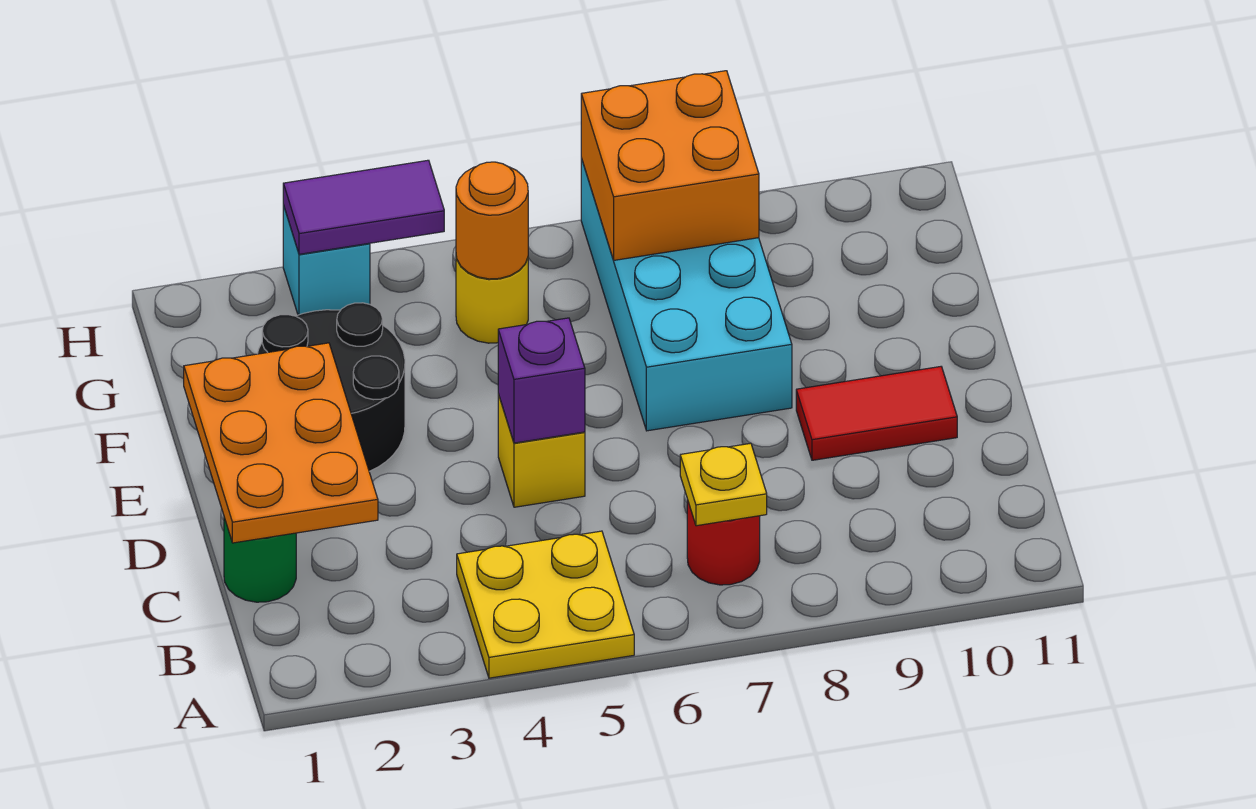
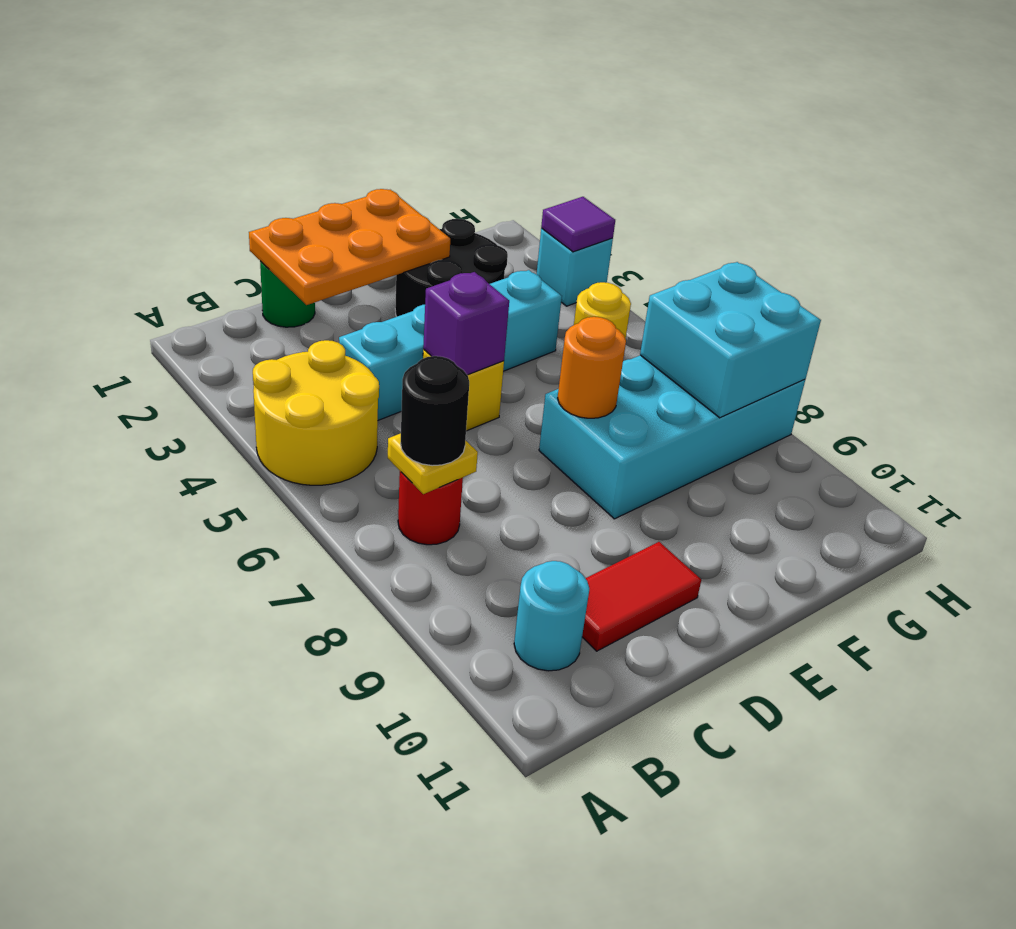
yellow 2x2 plate [457,531,634,678] -> yellow 2x2 round brick [253,340,379,485]
none -> black 1x1 round brick [401,356,469,466]
none -> cyan 1x1 round brick [514,561,589,671]
none -> cyan 1x4 brick [339,270,562,420]
red 1x2 tile [796,367,957,460] -> red 1x2 tile turned to [582,542,701,651]
orange 1x1 round brick [456,162,528,279] -> orange 1x1 round brick moved to [558,317,626,418]
orange 2x2 brick [581,71,759,260] -> cyan 2x2 brick [640,262,821,418]
purple 1x2 tile [283,160,444,254] -> purple 1x1 tile [541,197,615,252]

